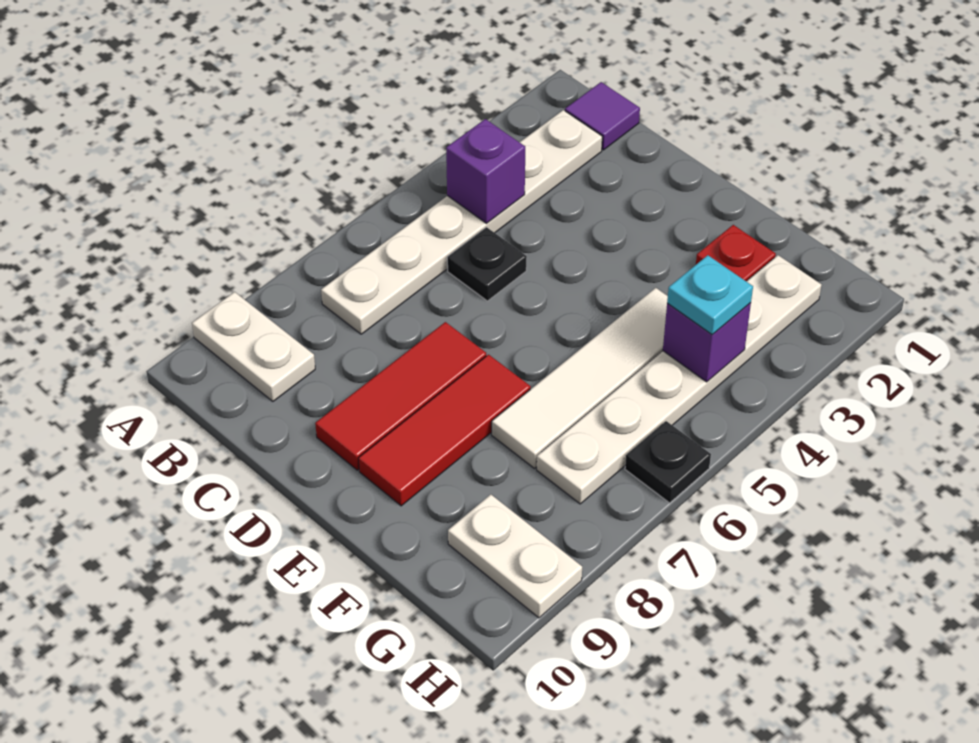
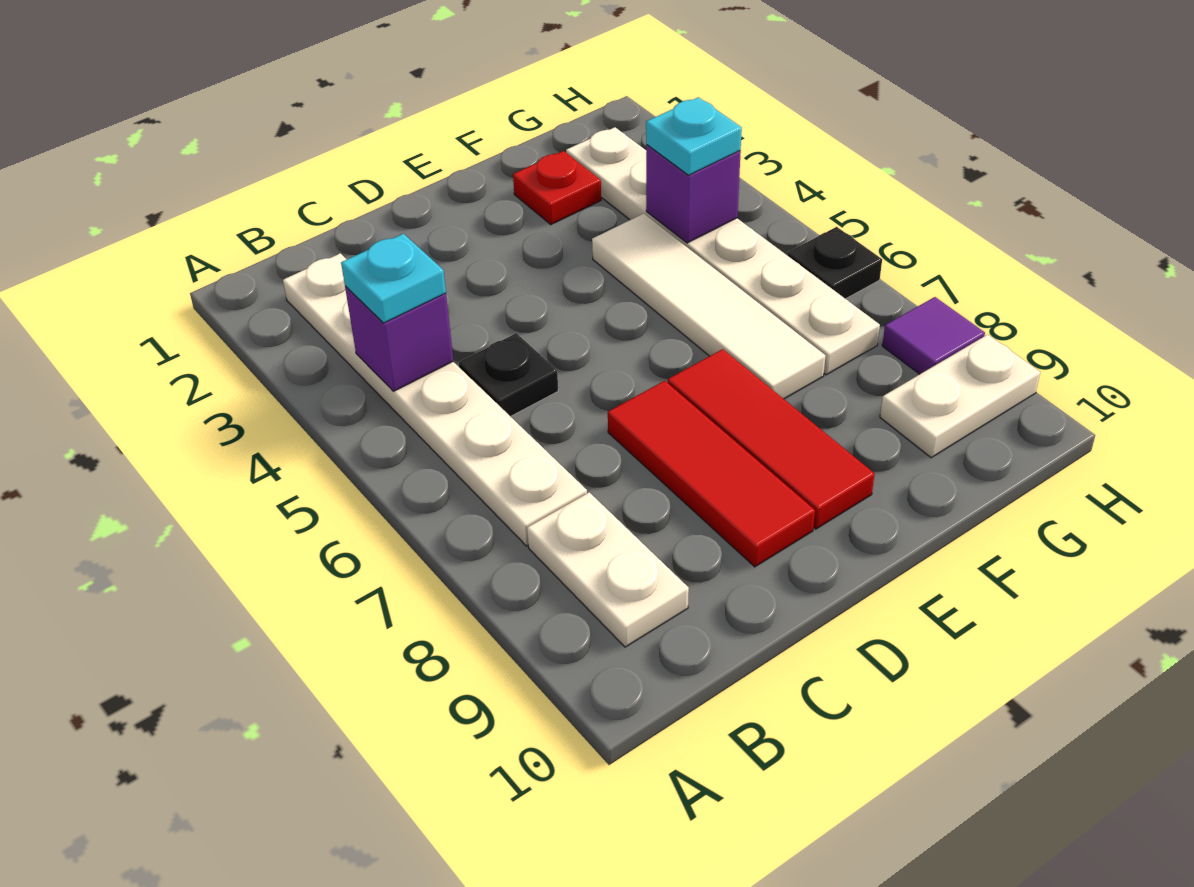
white 1x2 plate [192,292,315,401] -> white 1x2 plate turned to [527,492,689,647]
purple 1x1 tile [565,82,640,150] -> purple 1x1 tile moved to [882,297,985,374]
none -> cyan 1x1 plate [341,234,446,323]

